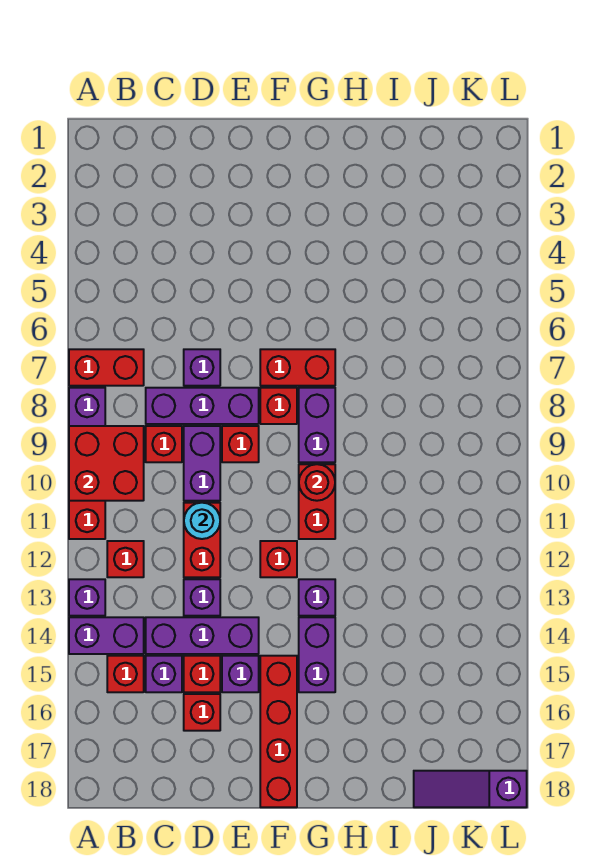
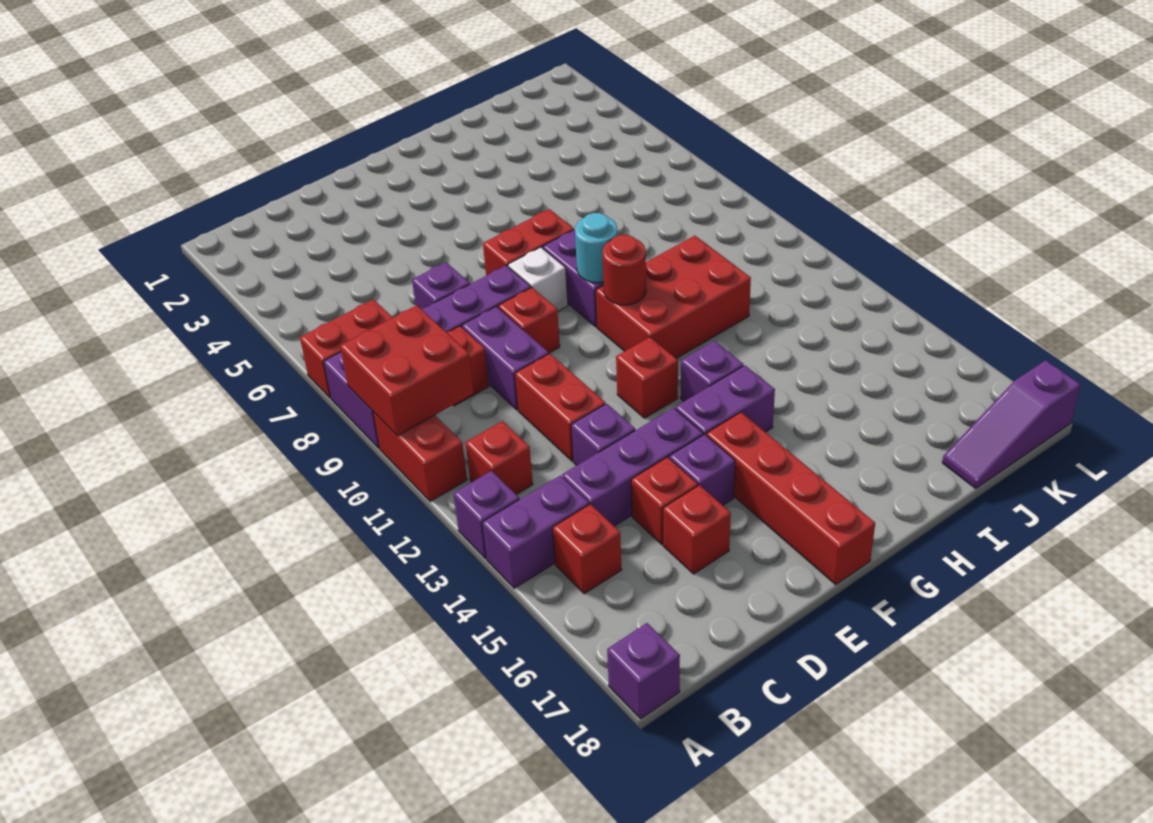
purple 1x1 brick [146,656,182,692] -> purple 1x1 brick moved to [607,623,680,719]
cyan 1x1 round brick [184,503,220,539] -> cyan 1x1 round brick moved to [575,213,617,283]
red 1x1 brick [260,388,297,424] -> white 1x1 brick [508,247,568,311]
red 1x2 brick [299,464,335,539] -> red 2x3 brick [595,236,751,359]
purple 1x2 brick [299,617,335,692] -> purple 1x2 brick turned to [675,365,775,435]

